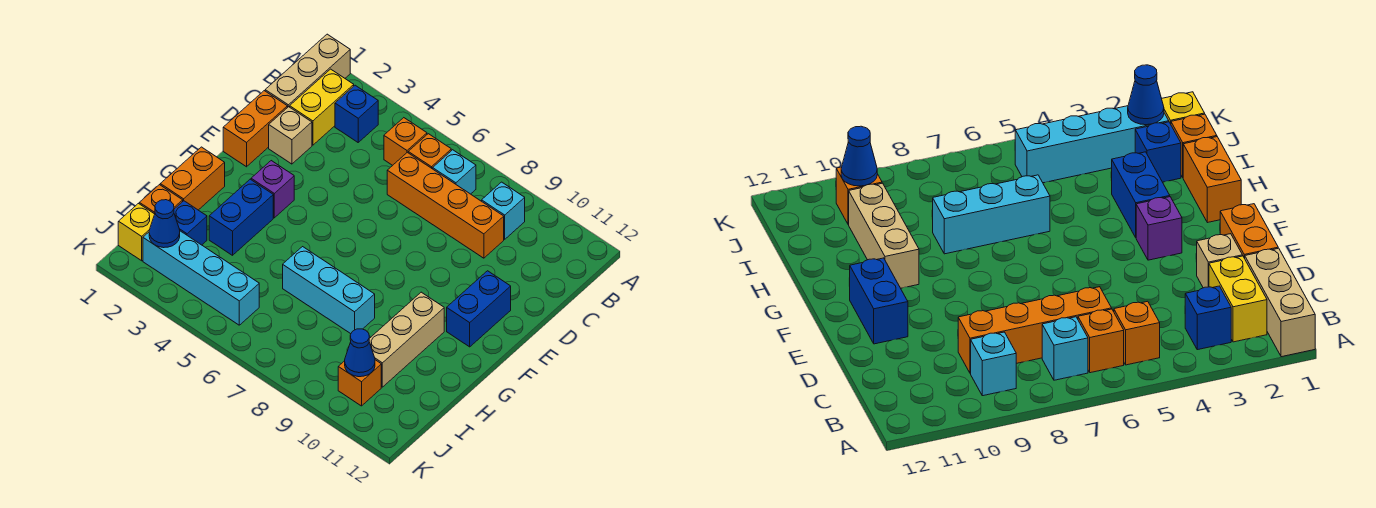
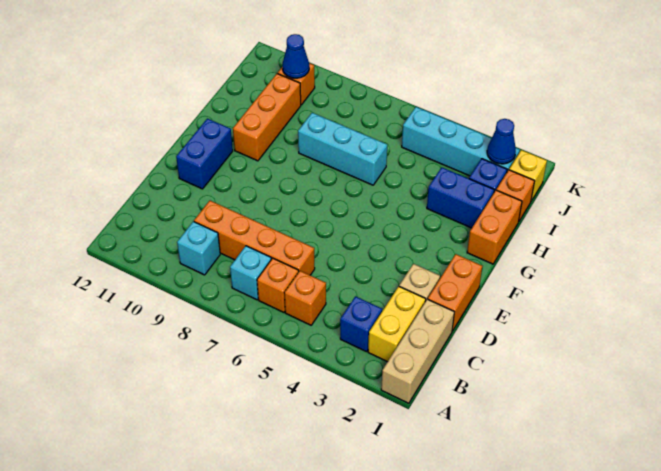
purple 1x1 brick [251,161,294,218] -> none
blue 1x2 brick [209,179,273,255] -> blue 1x2 brick turned to [427,167,494,228]
tan 1x3 brick [369,292,444,387] -> orange 1x3 brick [233,74,301,161]

